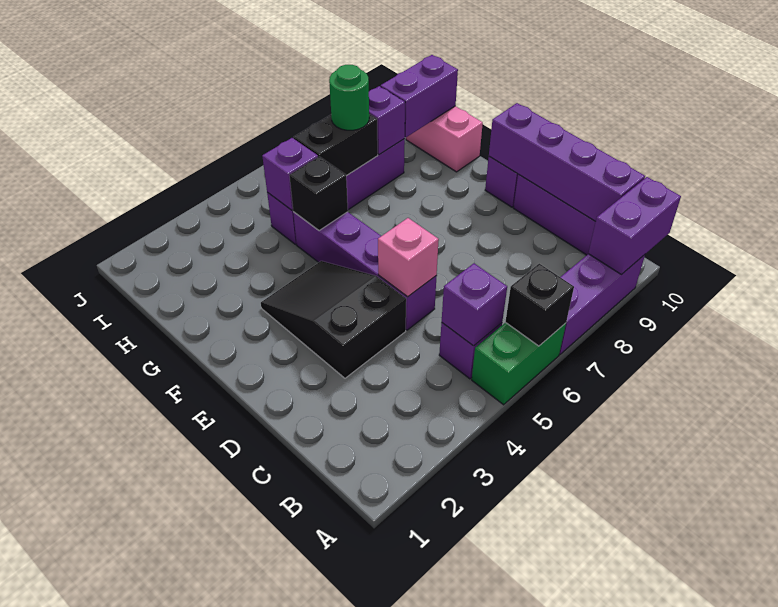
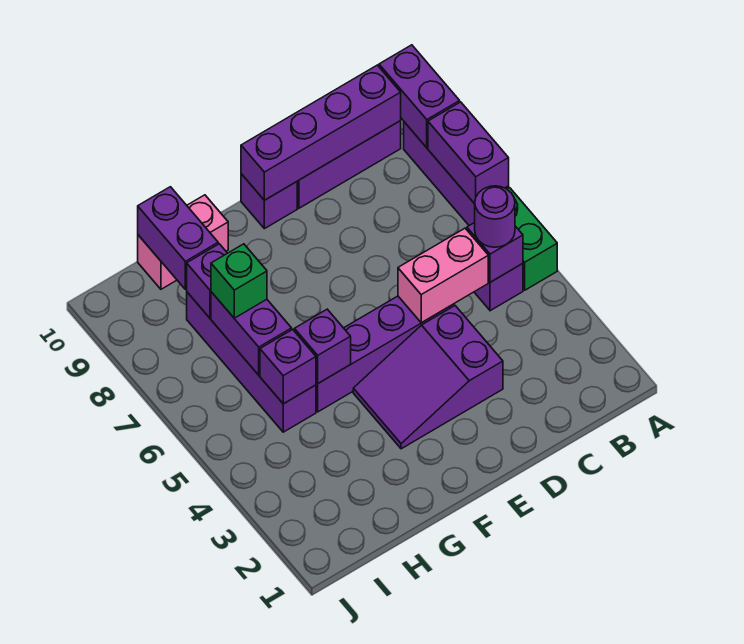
black 1x1 brick [506,264,574,346] -> none
none -> purple 1x2 brick [428,102,509,204]
none -> purple 1x1 round brick [475,186,515,247]
black 2x3 slope [261,261,406,378] -> purple 2x3 slope [353,306,503,449]
pink 1x1 brick [378,218,439,297] -> pink 1x2 brick [398,228,488,323]
black 1x1 brick [289,156,348,231] -> purple 1x1 brick [294,309,351,383]
black 1x2 brick [294,114,378,176] -> purple 1x2 brick [211,292,292,375]
green 1x1 round brick [329,65,369,130] -> green 1x1 brick [211,244,267,318]

